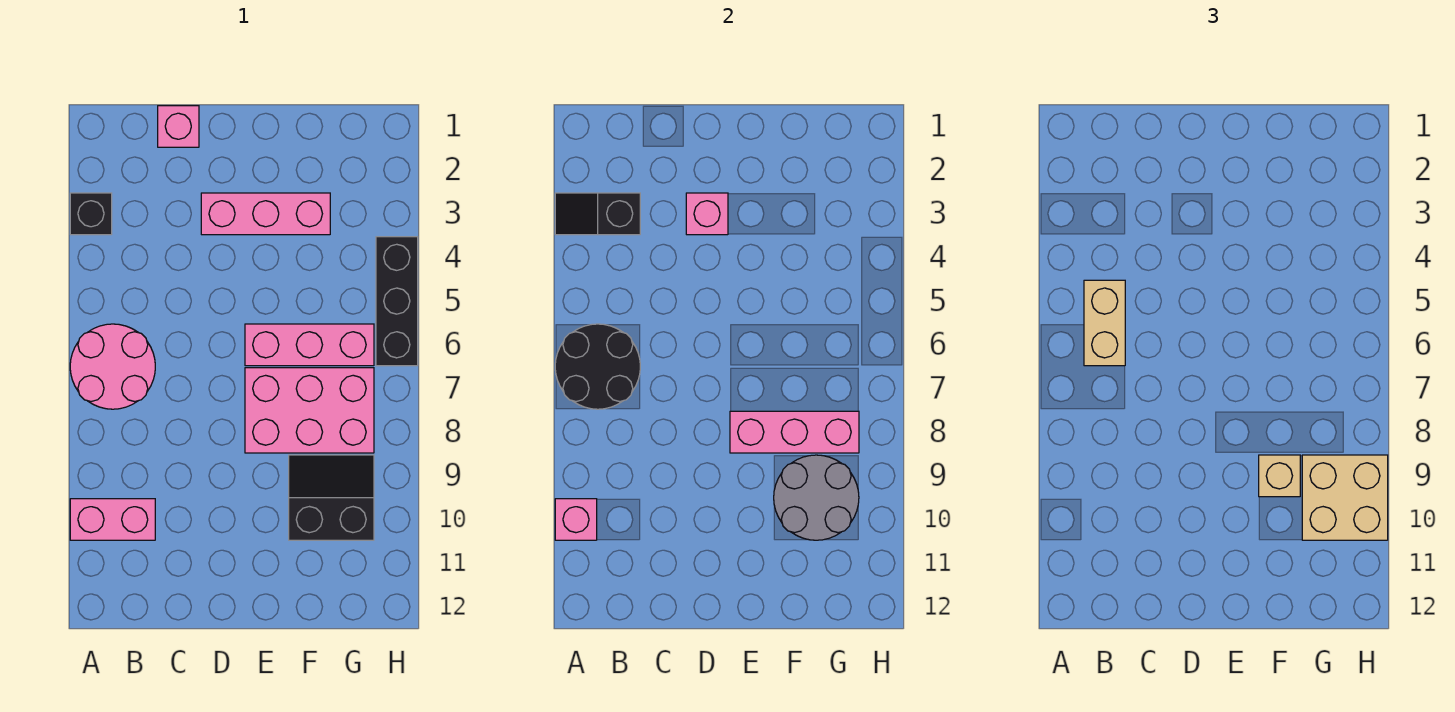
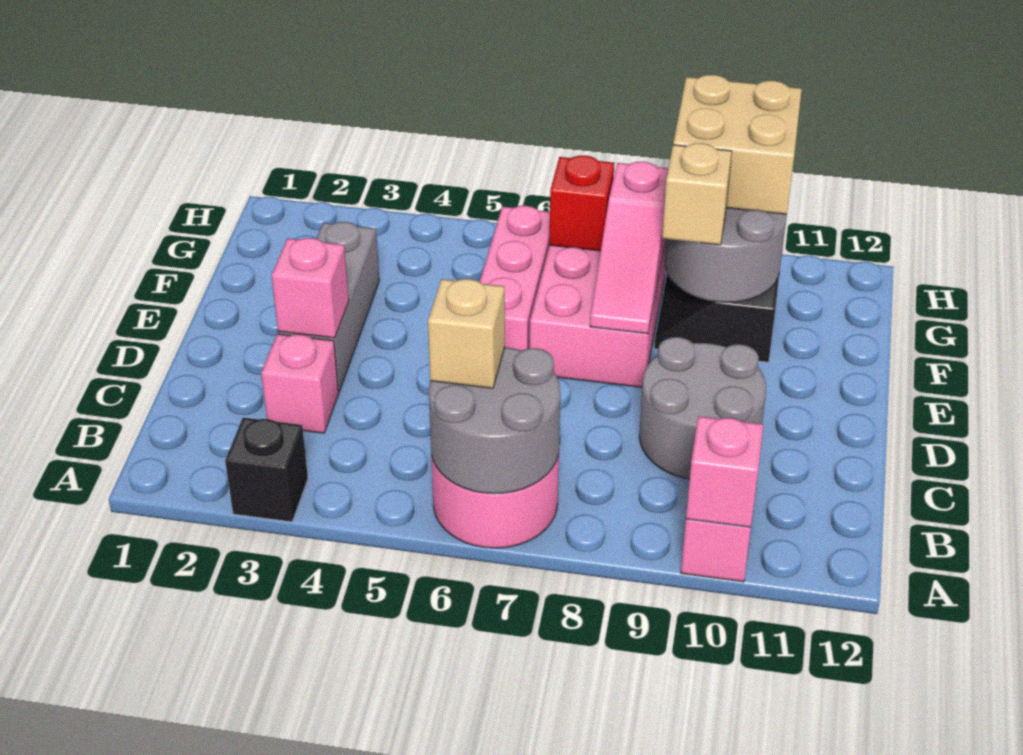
black 1x2 slope [555,193,640,235] -> none
black 2x2 round brick [555,324,640,409] -> grey 2x2 round brick [429,347,560,494]
tan 1x2 brick [1084,280,1125,366] -> tan 1x1 brick [428,279,505,388]
pink 1x1 brick [158,106,199,147] -> pink 1x1 brick moved to [261,334,339,433]
none -> grey 2x2 round brick [639,337,766,479]
pink 1x3 brick [201,193,330,235] -> grey 1x3 brick [278,222,379,392]
pink 1x3 brick [730,411,859,453] -> pink 1x3 slope [590,162,668,334]
none -> red 1x1 brick [549,156,614,251]
black 1x3 brick [376,237,418,366] -> none

